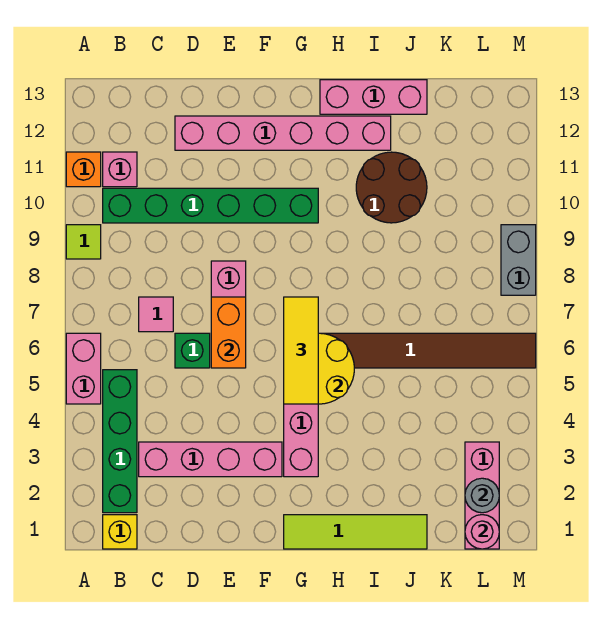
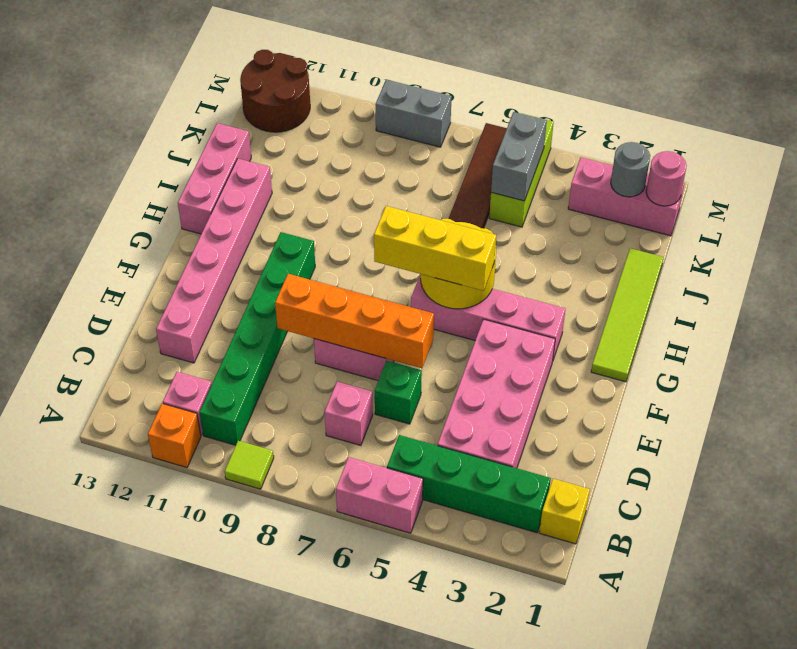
pink 1x4 brick [139,442,282,477] -> pink 2x4 brick [438,319,555,468]
pink 1x1 tile [139,297,173,332] -> pink 1x1 brick [324,382,373,445]
orange 1x2 brick [211,297,246,368] -> orange 1x4 brick [275,274,434,368]
yellow 1x3 tile [284,297,318,404] -> yellow 1x3 brick [374,206,496,291]
brown 2x2 round brick [356,152,427,223] -> brown 2x2 round brick moved to [240,50,310,132]
none -> lime 1x3 brick [489,113,554,227]
none -> grey 1x2 brick [491,112,547,201]

